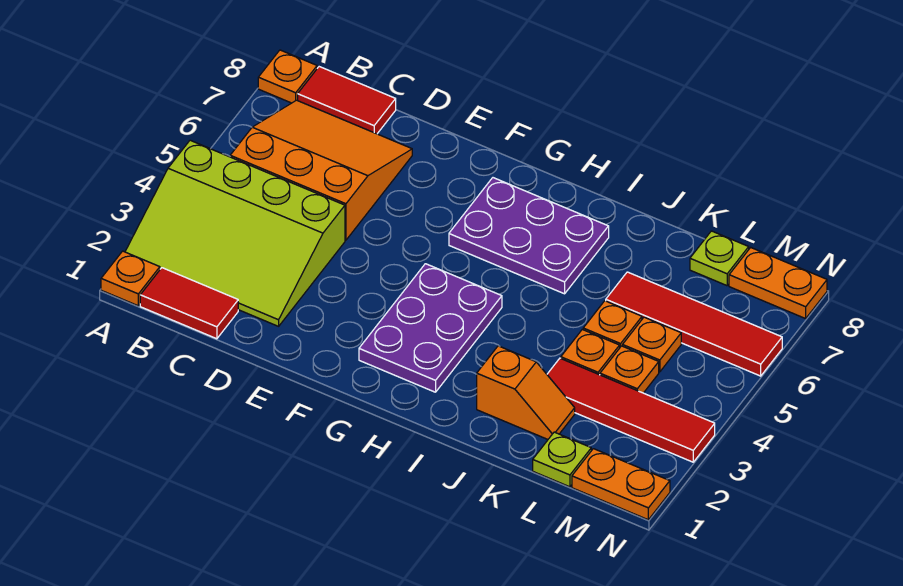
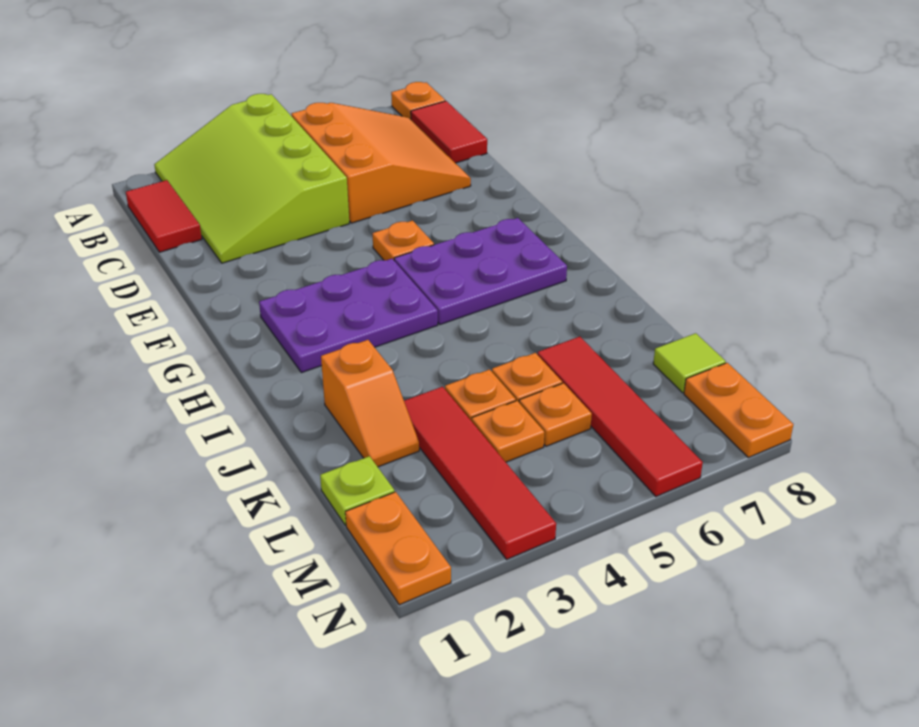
orange 1x1 plate [101,251,160,306] -> orange 1x1 plate moved to [372,221,434,260]
purple 2x3 plate [449,178,609,294] -> purple 2x3 plate turned to [394,218,567,324]
lime 1x1 plate [690,231,749,286] -> lime 1x1 tile [653,333,726,393]

